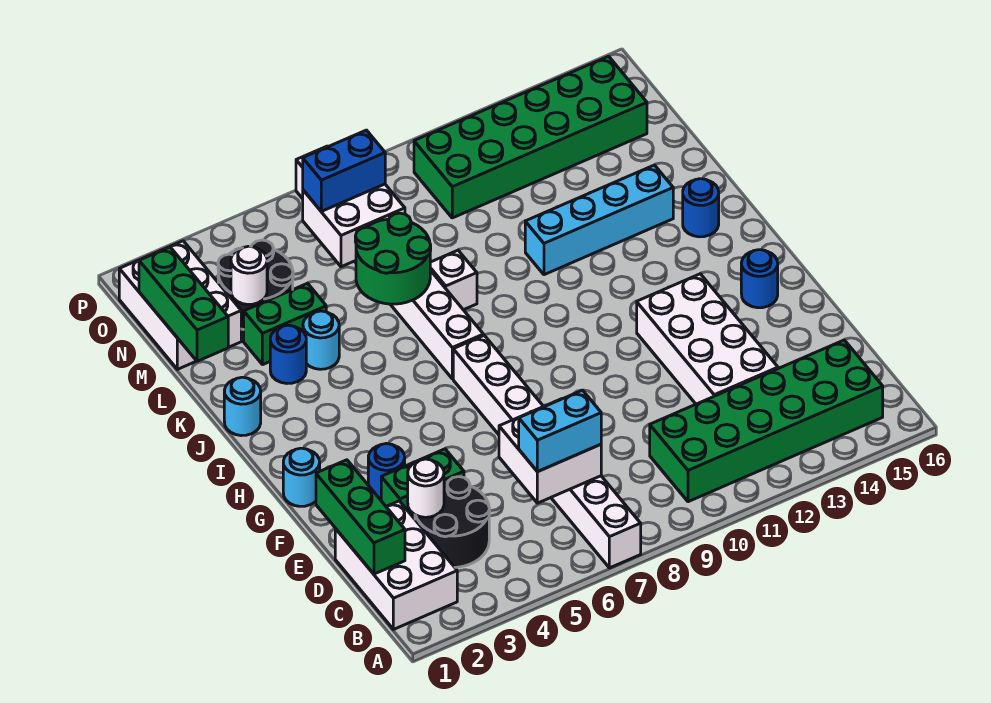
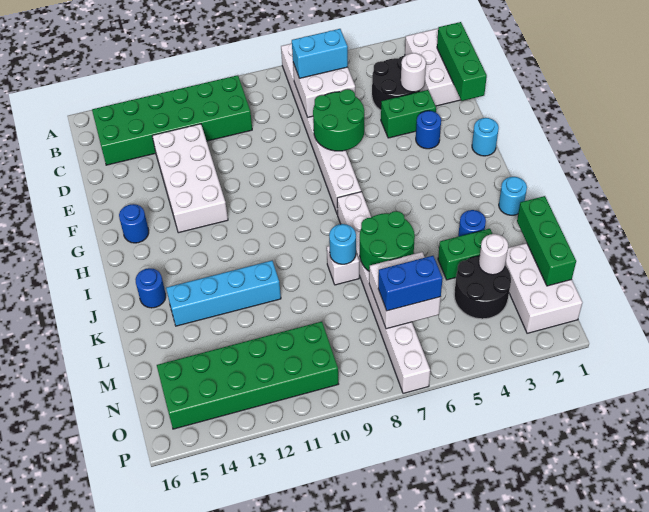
none -> green 2x2 round brick [313,89,364,151]
cyan 1x1 round brick [303,311,339,369] -> cyan 1x1 round brick moved to [329,224,356,264]

